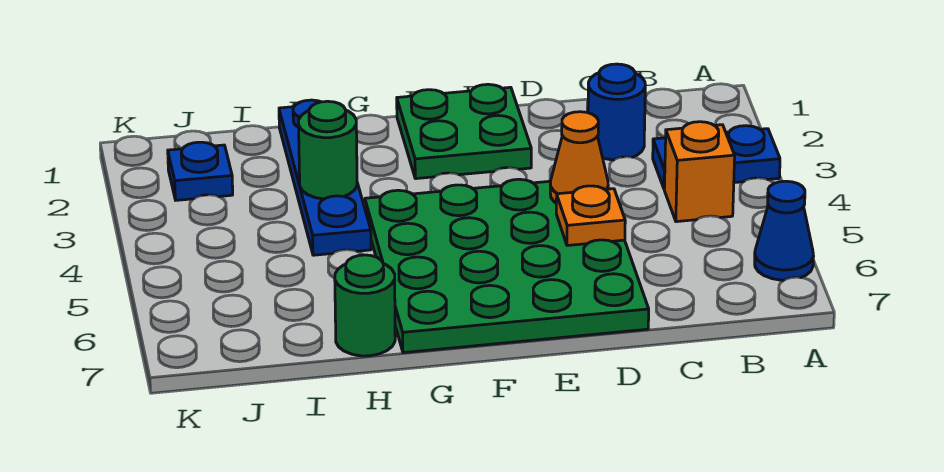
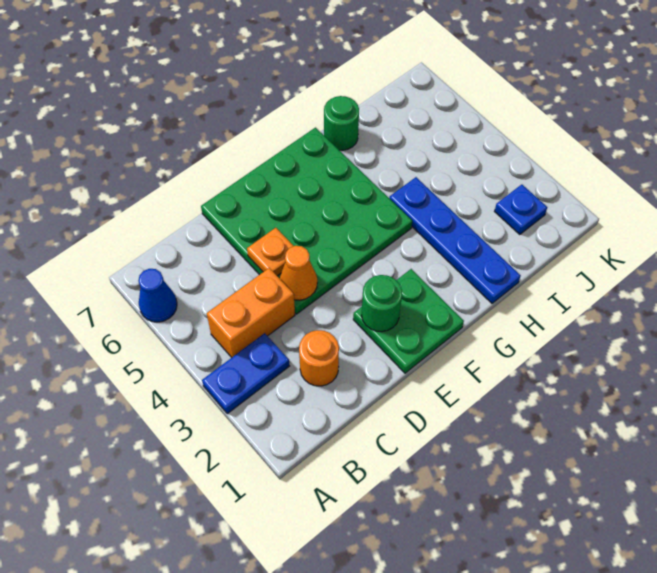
orange 1x1 brick [664,122,735,222] -> orange 1x2 brick [207,268,295,358]
blue 1x1 round brick [588,64,645,160] -> orange 1x1 round brick [299,330,339,386]
green 1x1 round brick [299,101,357,199] -> green 1x1 round brick moved to [361,275,402,332]

